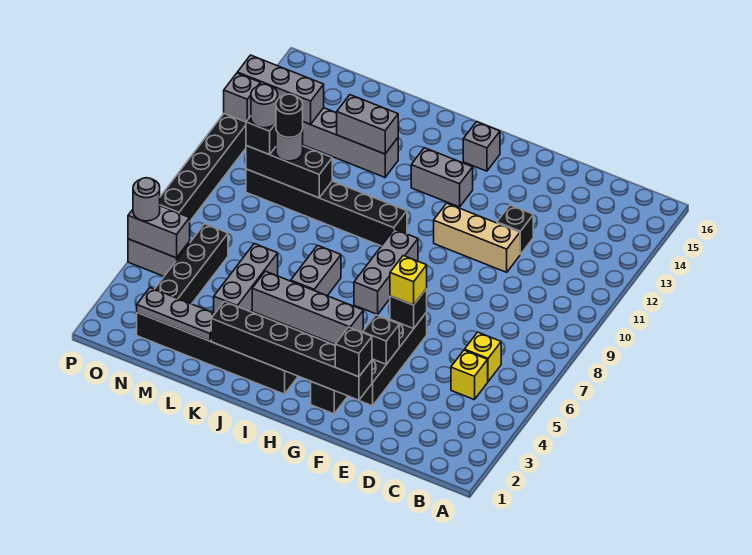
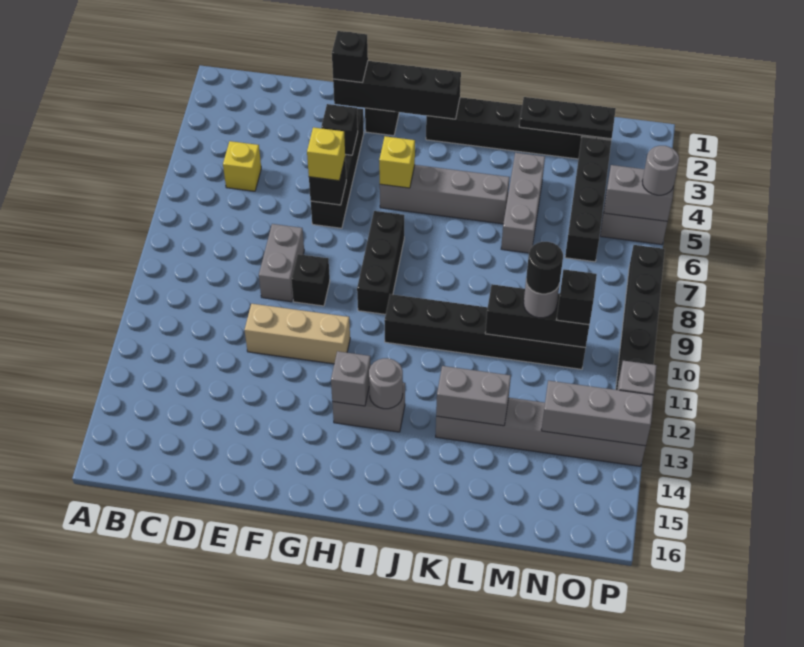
yellow 1x1 brick [465,332,501,381] -> yellow 1x1 brick moved to [379,136,415,188]
black 1x1 brick [497,205,533,254] -> black 1x1 brick moved to [291,254,330,306]
black 1x6 brick [211,301,372,400] -> black 1x4 brick [333,61,461,119]
grey 1x3 brick [354,229,418,314] -> black 1x3 brick [357,211,404,314]
grey 1x1 brick [463,122,500,171] -> grey 1x1 brick moved to [331,351,371,406]
grey 1x2 brick [291,245,341,296] -> grey 1x2 brick moved to [259,224,304,302]
grey 1x3 plate [137,288,215,341] -> black 1x3 plate [519,97,616,139]
grey 1x1 round brick [251,84,278,128] -> grey 1x1 round brick moved to [369,358,403,409]

